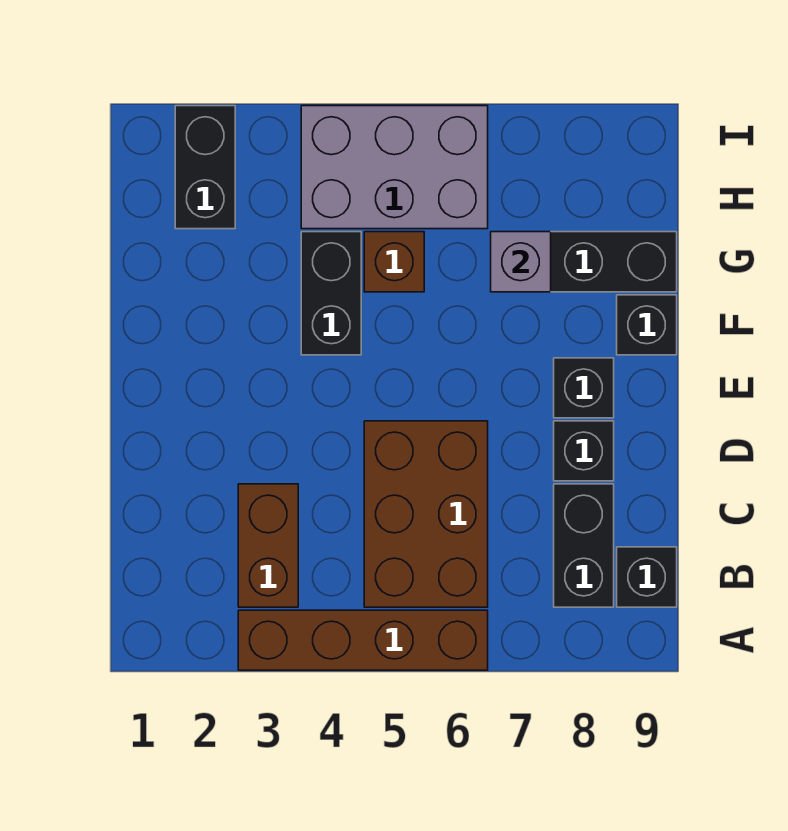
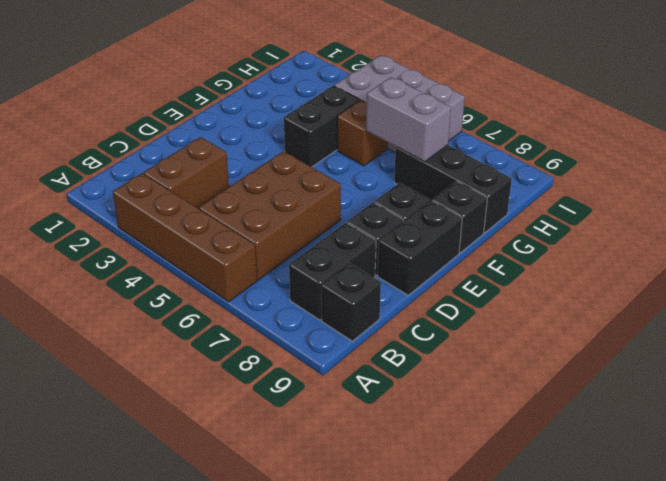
grey 1x1 brick [491,232,551,292] -> grey 1x2 brick [366,77,451,162]
black 1x2 brick [175,106,235,229] -> black 1x2 brick moved to [378,200,462,295]

